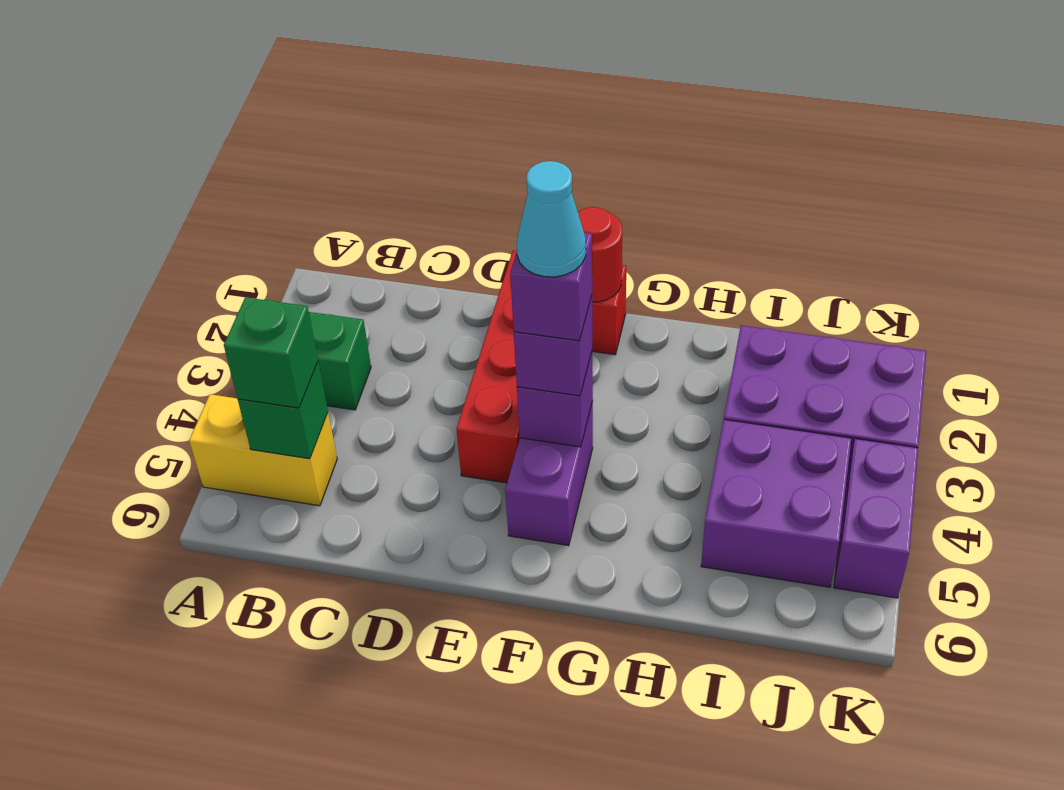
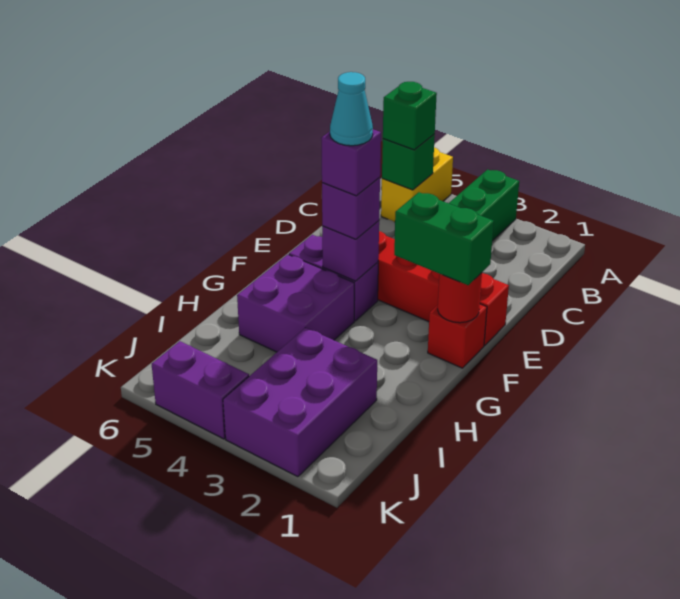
none -> green 1x2 brick [394,192,494,285]
purple 2x2 brick [701,420,851,587] -> purple 2x2 brick moved to [237,254,354,352]

